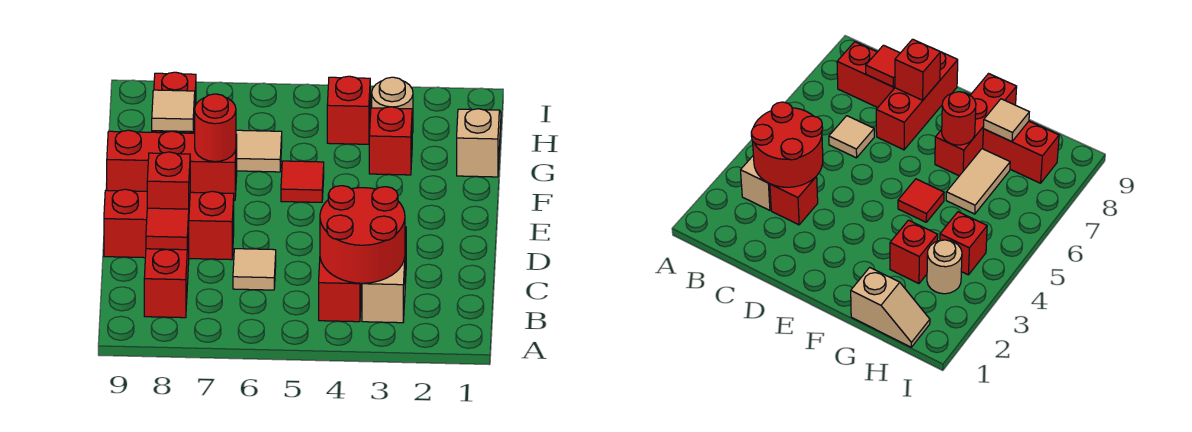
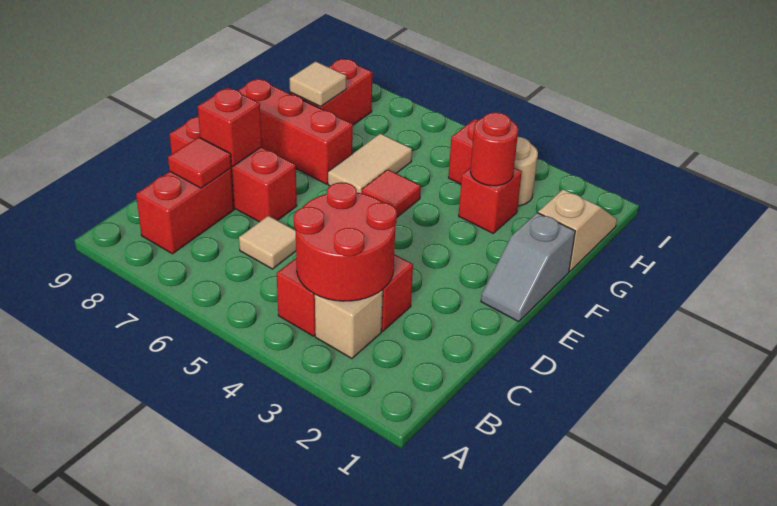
none -> grey 1x2 slope [481,213,575,322]
red 1x1 round brick [195,94,236,162] -> red 1x1 round brick moved to [470,112,518,186]
tan 1x2 tile [236,130,282,172] -> tan 1x2 tile turned to [328,133,412,193]

